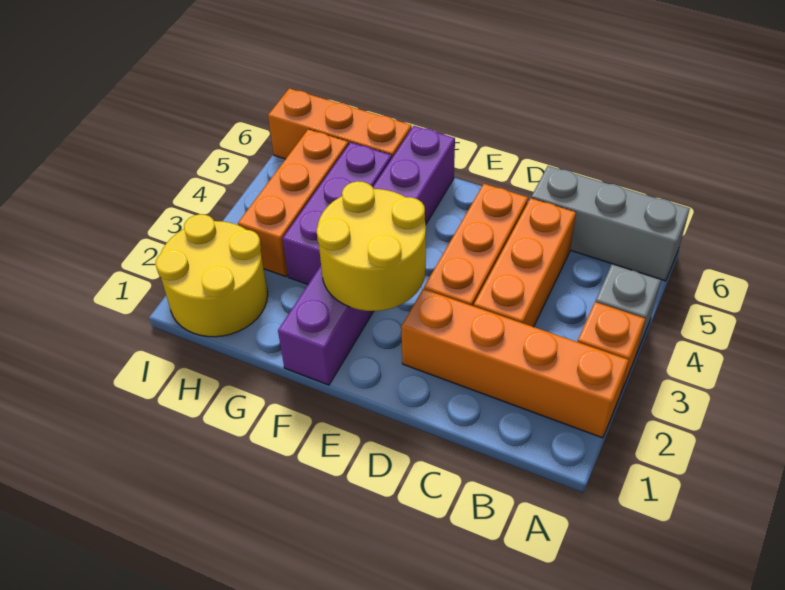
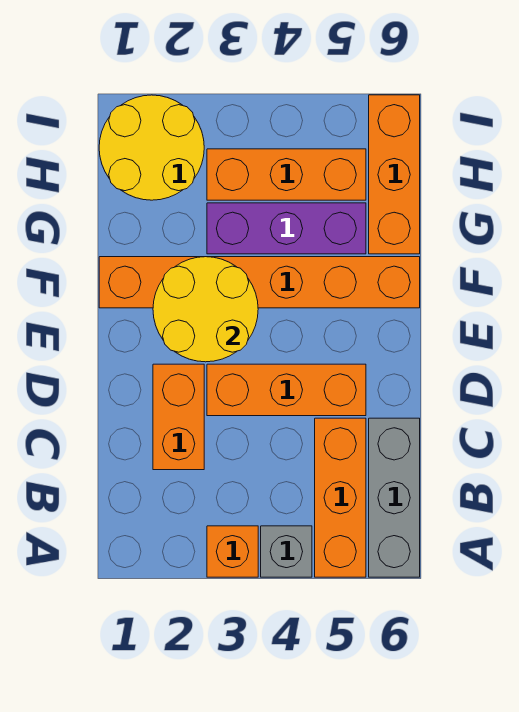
orange 1x4 brick [401,289,629,438] -> orange 1x2 brick [153,364,204,470]
orange 1x3 brick [474,198,576,327] -> orange 1x3 brick turned to [315,418,366,577]
purple 1x6 brick [278,126,455,385] -> orange 1x6 brick [99,257,420,308]

